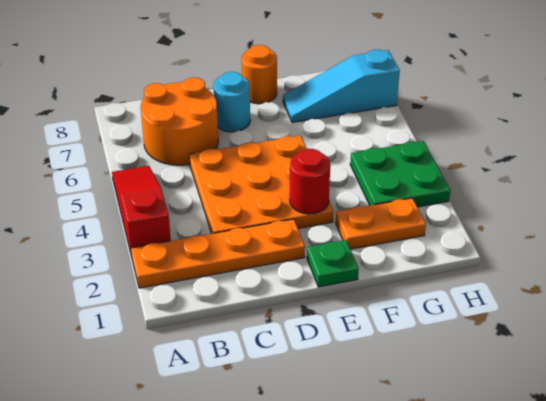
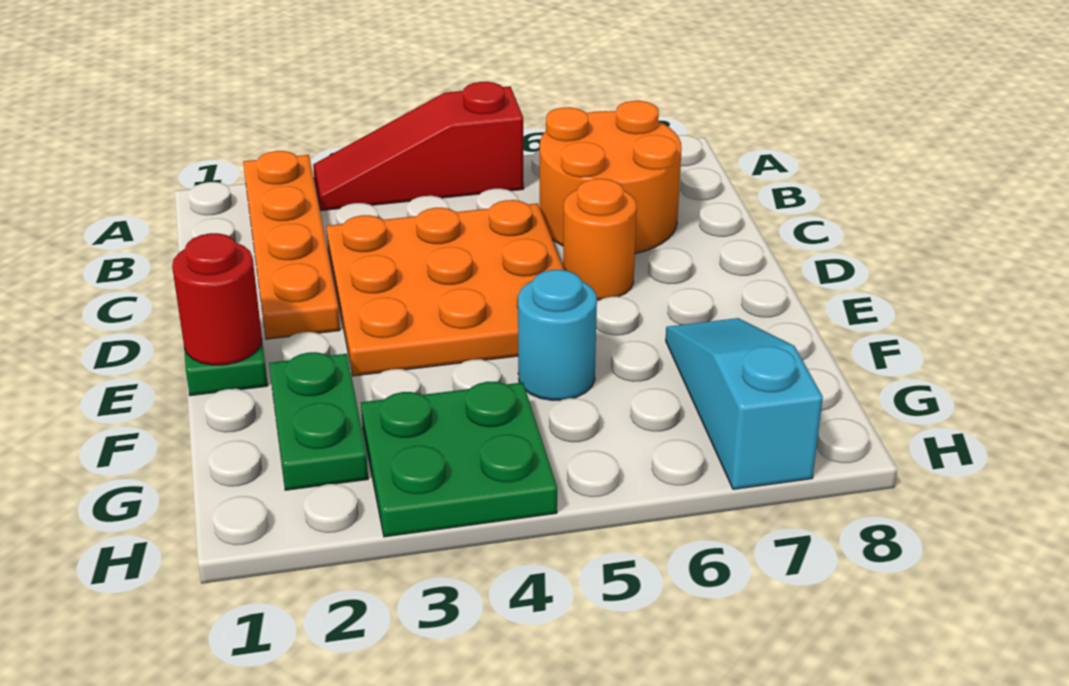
red 1x3 slope [112,166,171,256] -> red 1x3 slope turned to [313,82,524,211]
cyan 1x1 round brick [213,72,250,132] -> cyan 1x1 round brick moved to [518,270,597,401]
red 1x1 round brick [290,149,330,214] -> red 1x1 round brick moved to [172,233,262,365]
orange 1x1 round brick [242,45,277,104] -> orange 1x1 round brick moved to [563,179,637,300]
orange 1x2 plate [336,198,426,249] -> green 1x2 plate [269,352,368,490]

